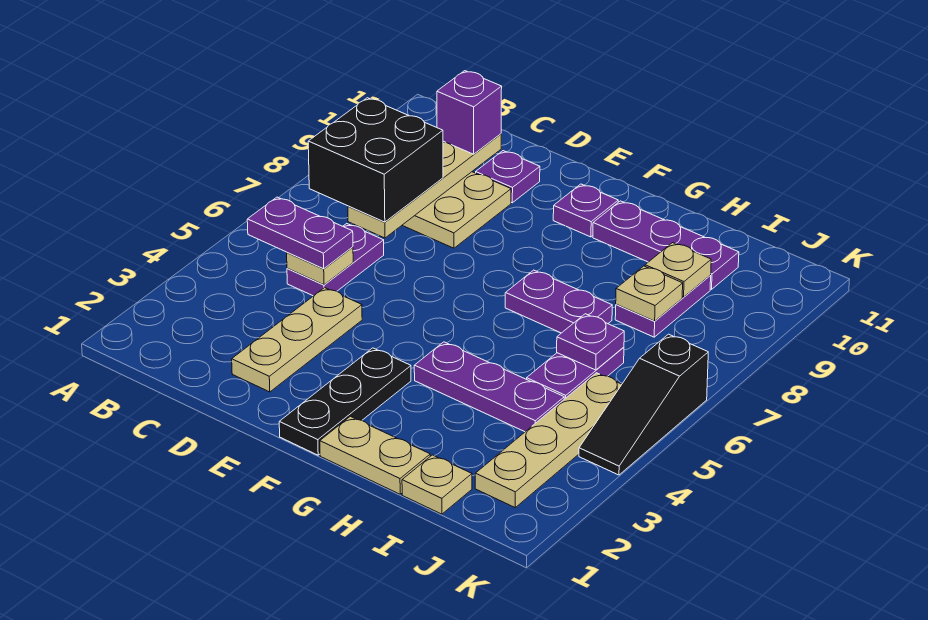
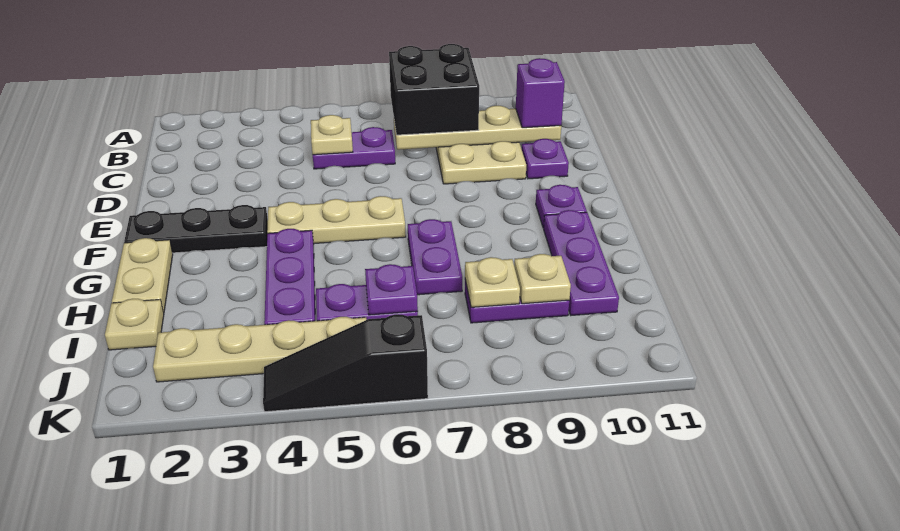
purple 1x2 plate [247,197,353,269] -> none
tan 1x3 plate [232,288,362,392] -> tan 1x3 plate moved to [267,196,406,244]

